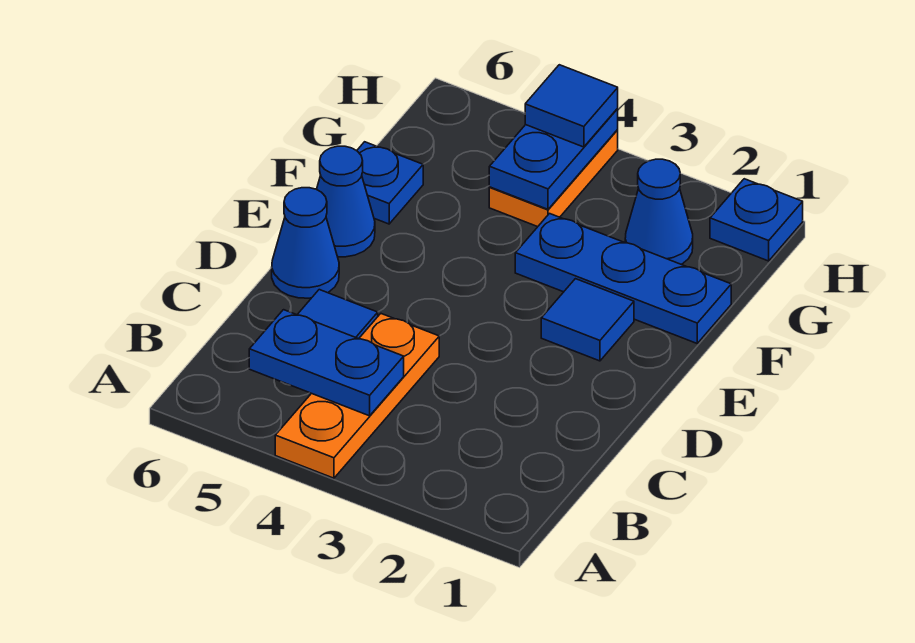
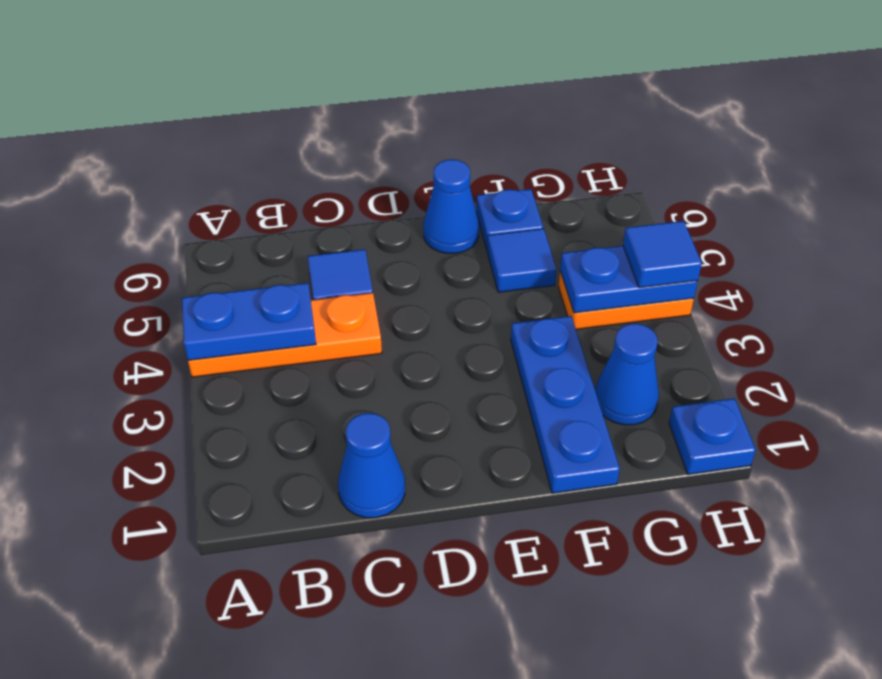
blue 1x2 plate [249,310,404,416] -> blue 1x2 plate turned to [182,283,316,360]
blue 1x1 cone [272,188,339,298] -> blue 1x1 cone moved to [338,413,405,518]
blue 1x1 tile [541,279,634,361] -> blue 1x1 tile moved to [487,229,557,292]

